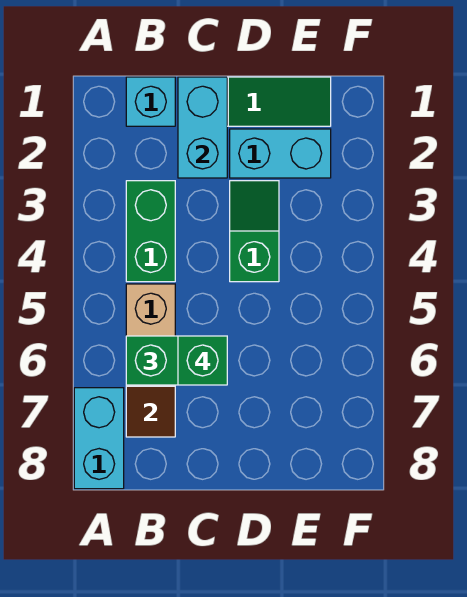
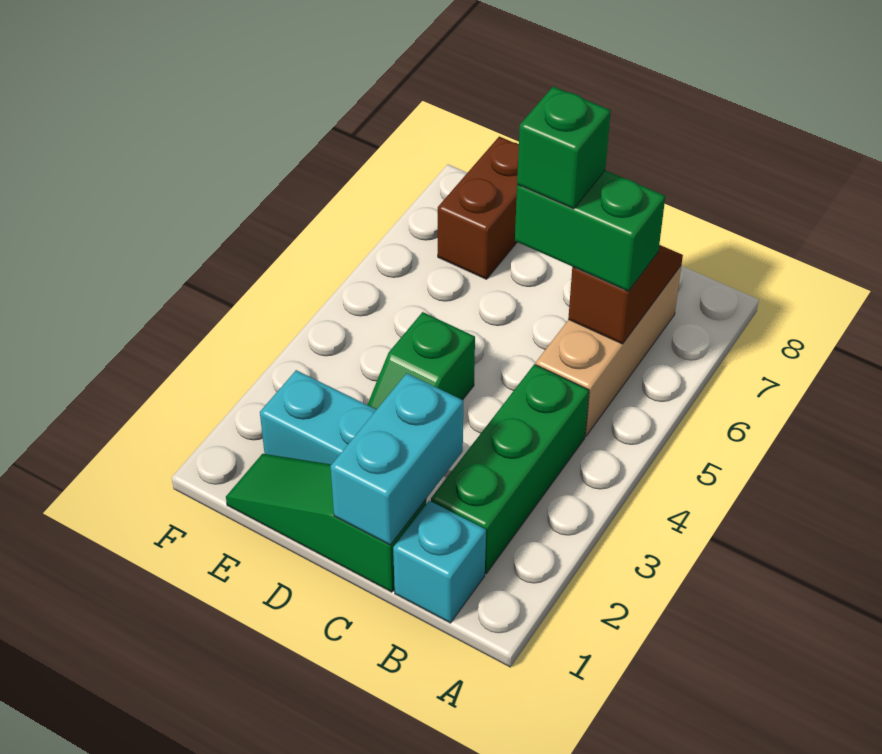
cyan 1x2 brick [74,388,124,489] -> none
green 1x2 brick [126,181,175,282] -> green 1x3 brick [431,364,589,573]
none -> brown 1x2 brick [438,137,519,279]

